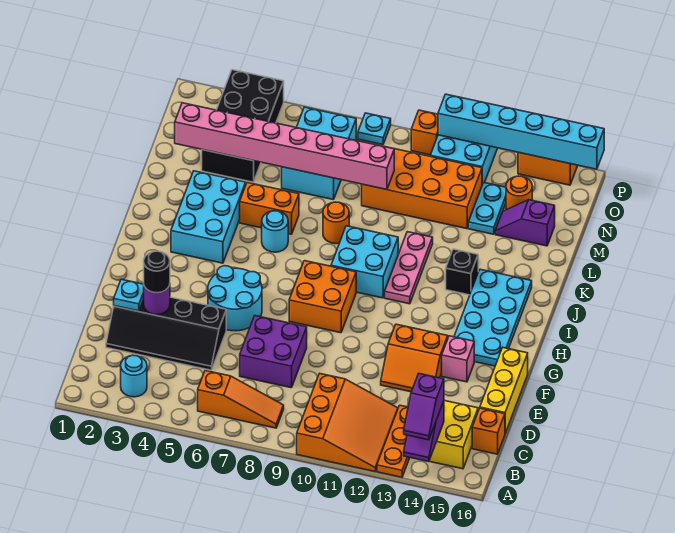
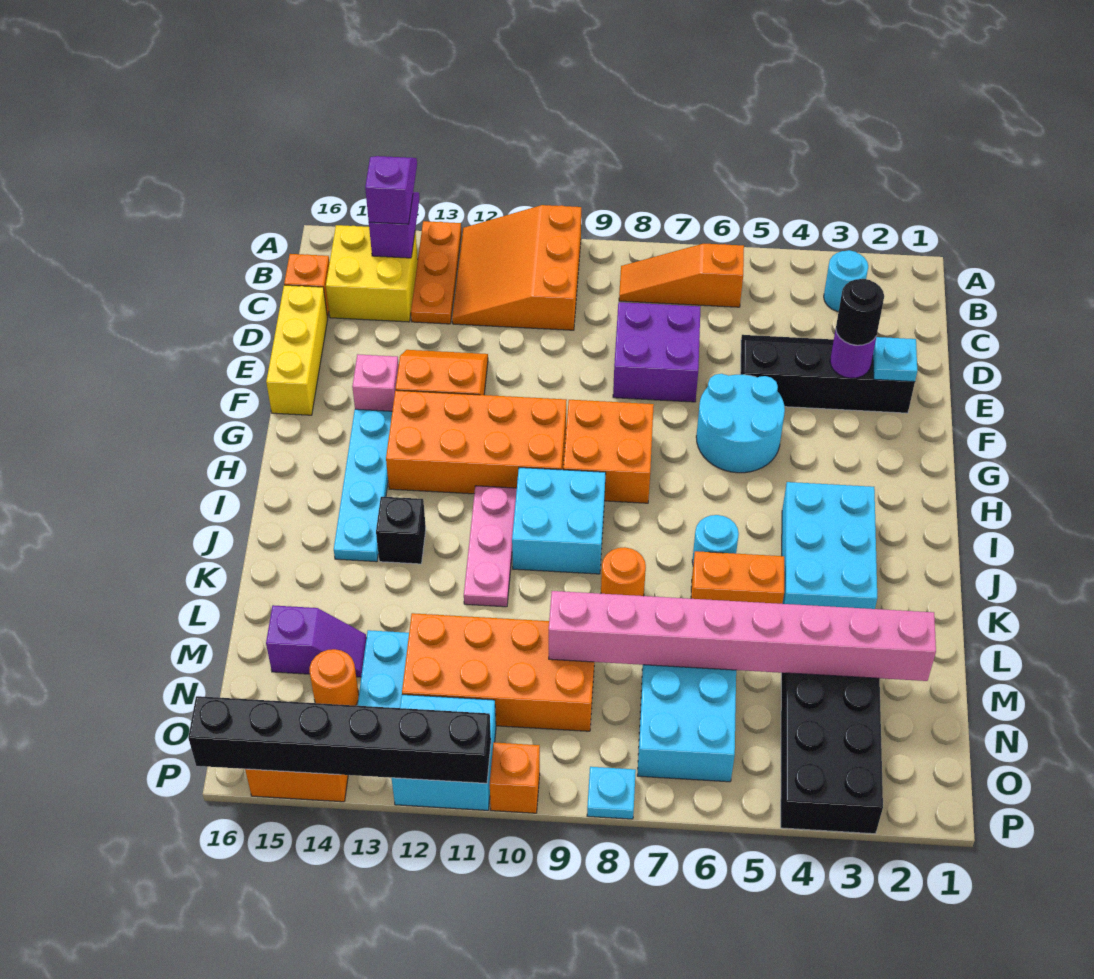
none -> orange 2x4 brick [386,390,567,494]
cyan 2x4 plate [454,269,532,366] -> cyan 1x4 plate [334,409,392,562]
cyan 1x6 brick [438,94,604,169] -> black 1x6 brick [188,696,491,783]

